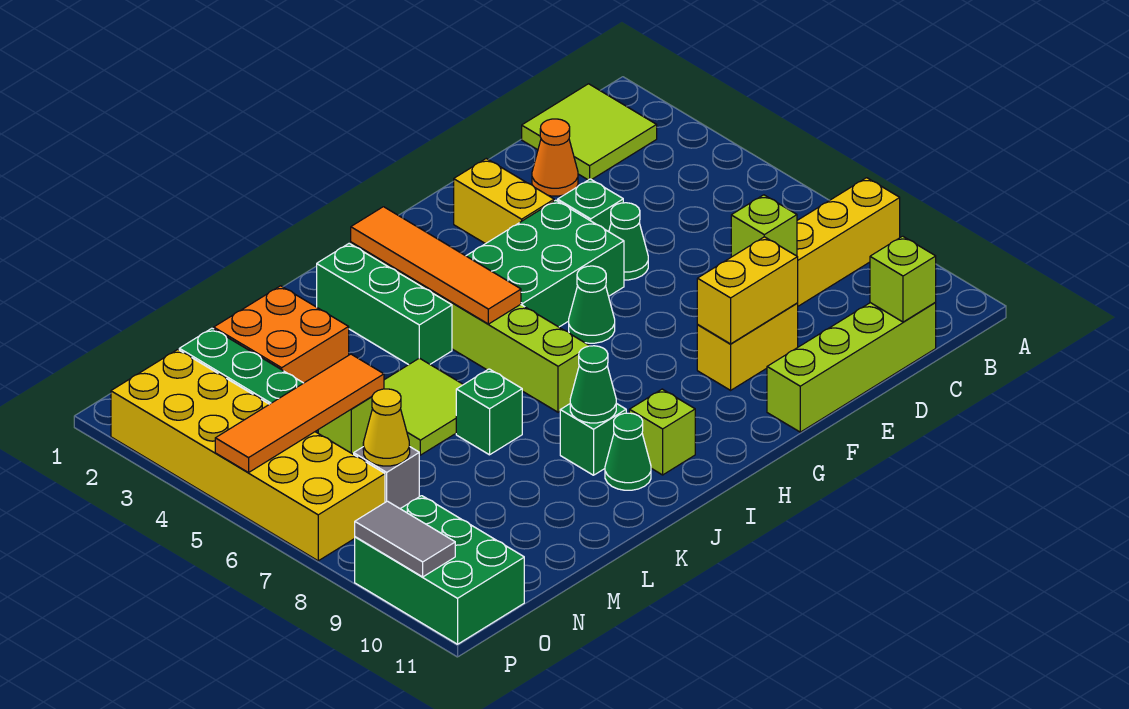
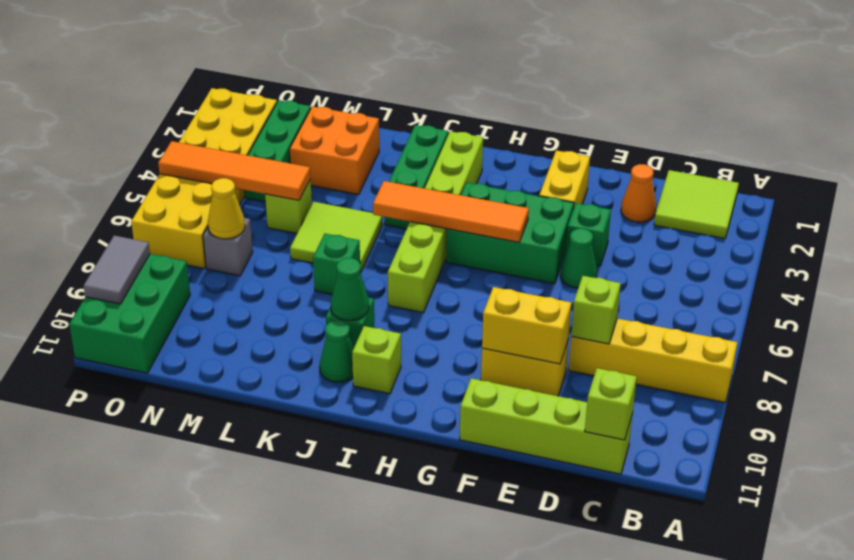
green 1x1 cone [569,266,615,343] -> none
orange 1x4 tile [351,207,521,324] -> orange 1x4 tile turned to [373,181,529,242]

